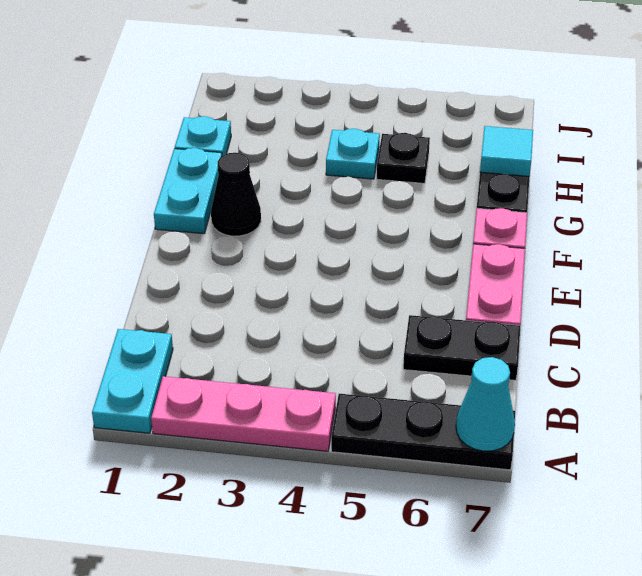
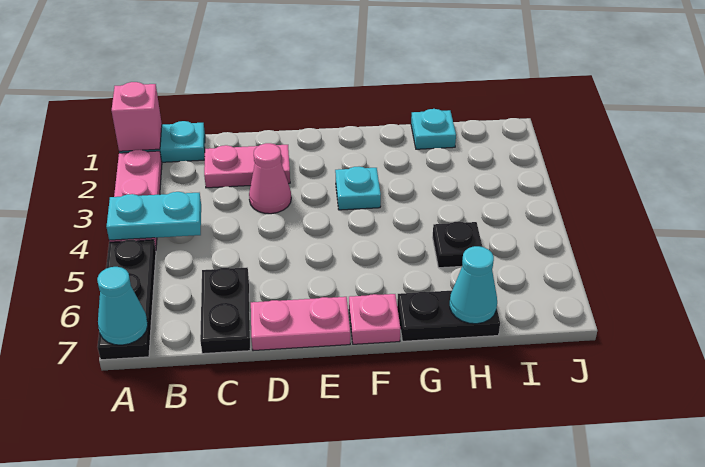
none -> pink 1x1 brick [112,82,162,151]
none -> pink 1x2 plate [204,143,290,188]
none -> pink 1x1 cone [249,144,291,214]
cyan 1x2 plate [154,148,222,234] -> cyan 1x2 plate moved to [106,192,201,240]
black 1x1 cone [211,153,261,236] -> none
cyan 1x1 plate [326,129,380,179] -> cyan 1x1 plate moved to [335,167,381,210]
cyan 1x1 tile [480,126,533,176] -> cyan 1x1 cone [450,246,497,324]

